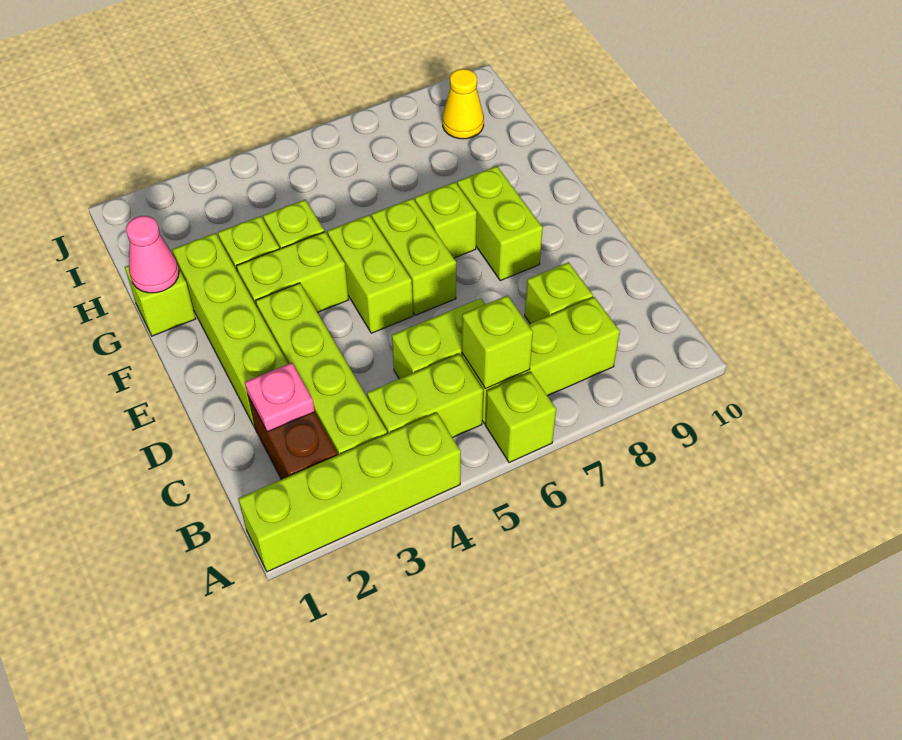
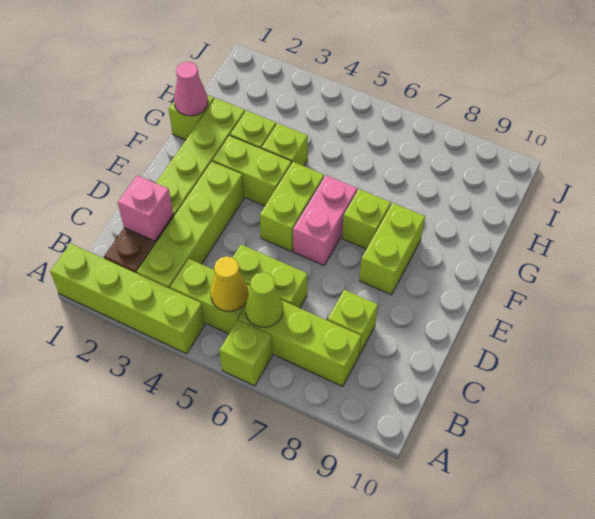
lime 1x1 brick [462,296,533,389] -> lime 1x1 cone [245,272,283,327]
pink 1x1 plate [245,363,315,432] -> pink 1x1 brick [118,175,173,241]
lime 1x2 brick [372,198,456,315] -> pink 1x2 brick [293,175,357,265]
yellow 1x1 cone [443,69,484,139] -> yellow 1x1 cone moved to [210,256,248,311]

